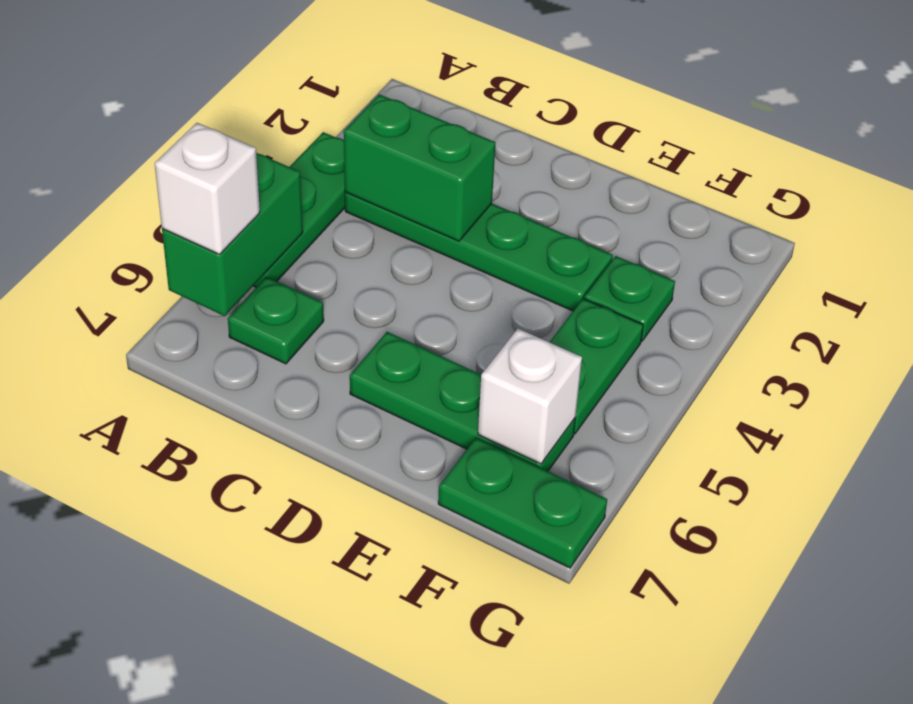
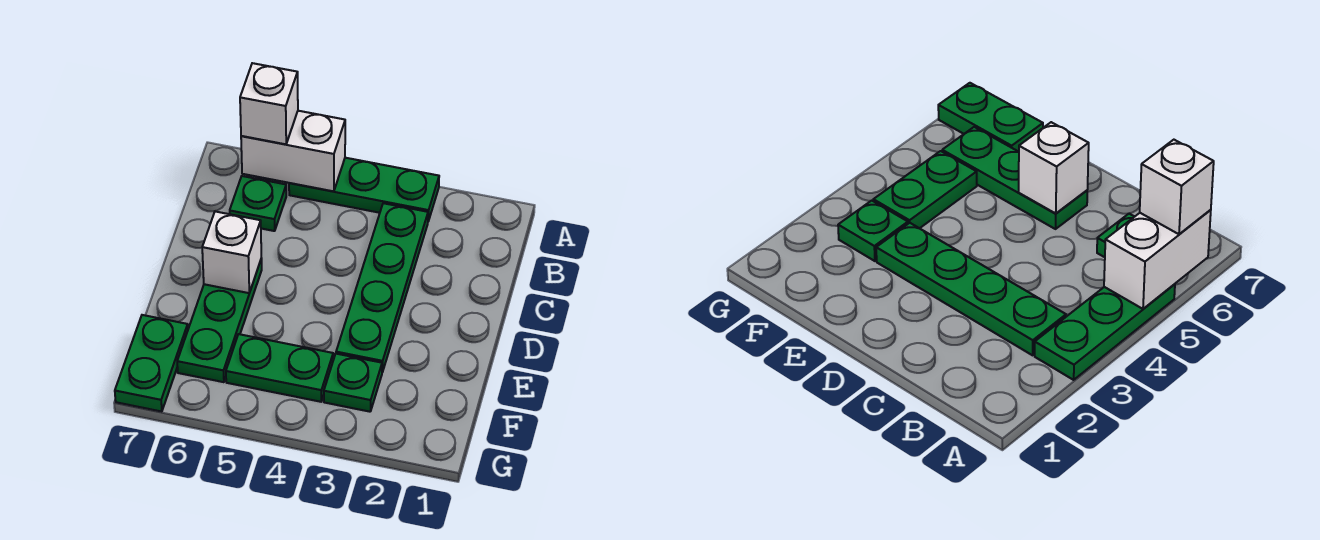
green 1x2 brick [162,153,303,316] -> white 1x2 brick [241,111,345,191]
green 1x2 brick [344,94,495,241] -> none
white 1x1 brick [478,329,582,464] -> white 1x1 brick moved to [202,211,261,293]

